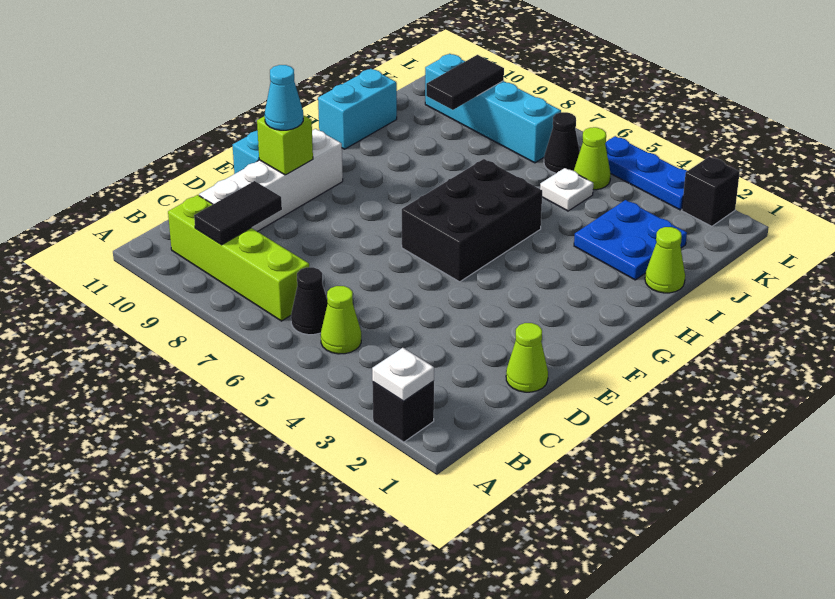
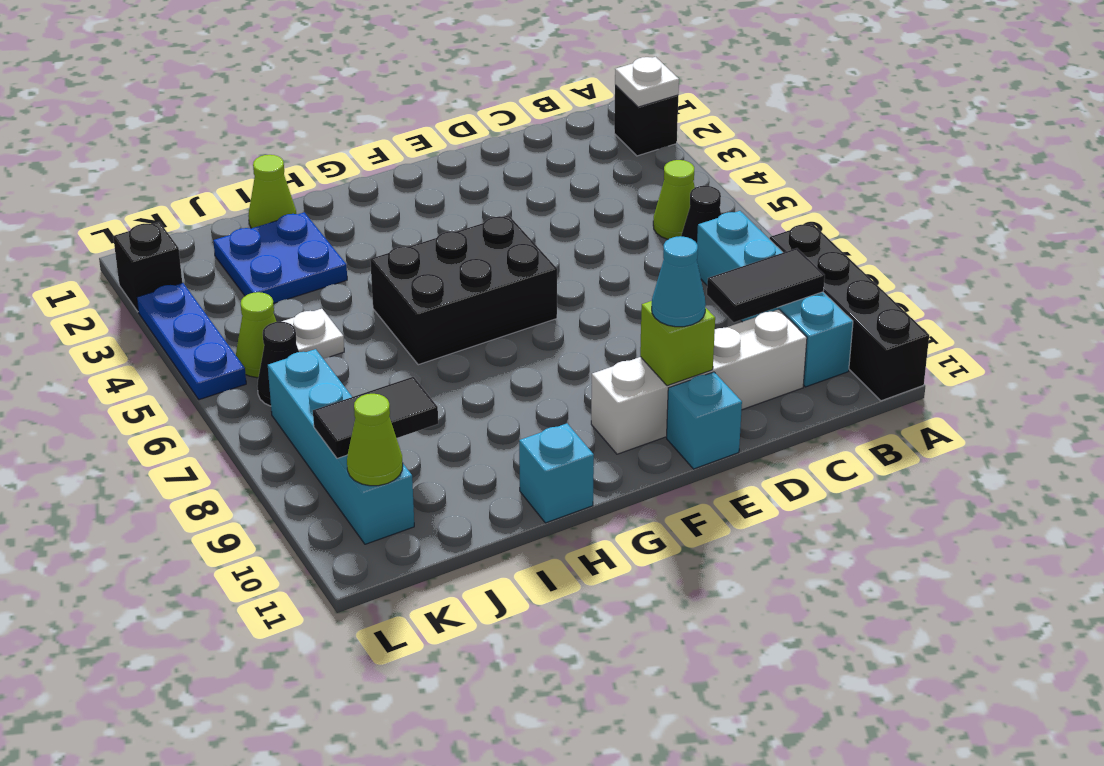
none -> black 1x4 brick [770,223,929,401]
lime 1x4 brick [168,195,309,321] -> cyan 1x4 brick [697,211,853,387]
lime 1x1 cone [506,323,548,392] -> lime 1x1 cone moved to [347,394,403,486]
cyan 1x2 brick [318,69,397,149] -> cyan 1x1 brick [519,424,594,523]

